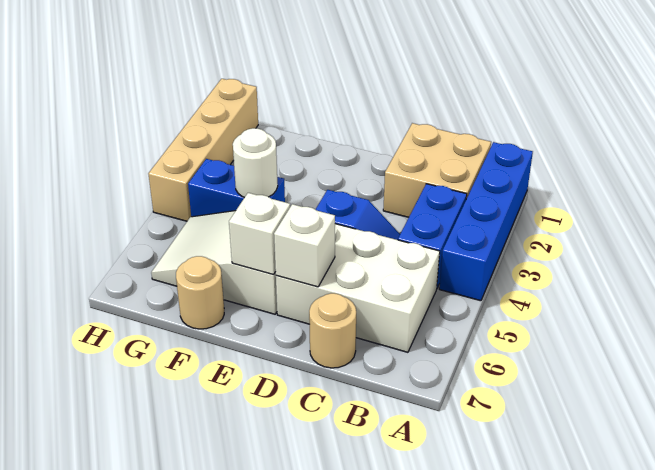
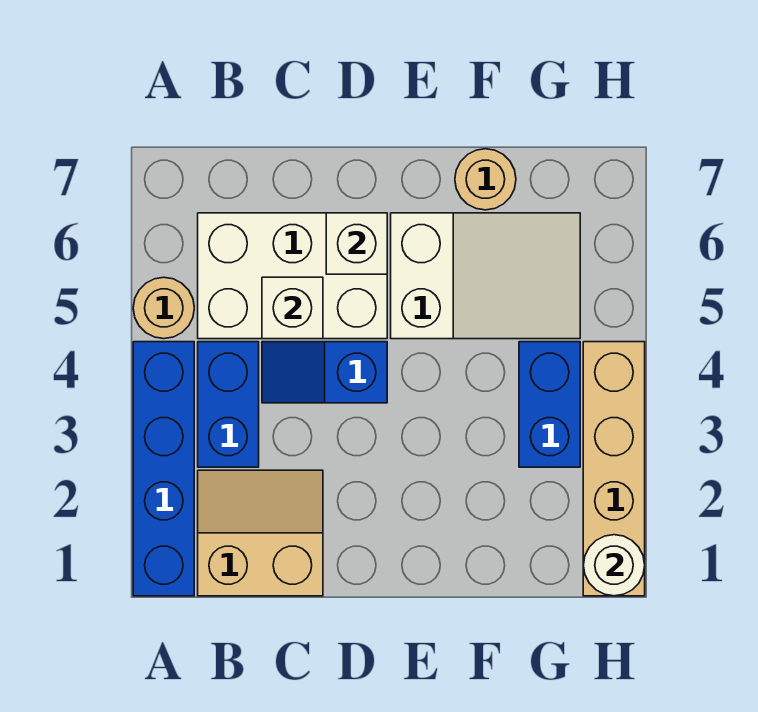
tan 2x2 brick [383,123,491,217] -> tan 2x2 slope [198,470,323,596]
tan 1x1 round brick [309,293,356,368] -> tan 1x1 round brick moved to [133,277,194,339]
white 1x1 brick [229,193,290,275] -> white 1x1 brick moved to [262,277,323,339]
blue 1x2 brick [188,159,285,217] -> blue 1x2 brick turned to [519,342,580,467]
white 1x1 round brick [233,128,278,198] -> white 1x1 round brick moved to [583,535,645,596]

